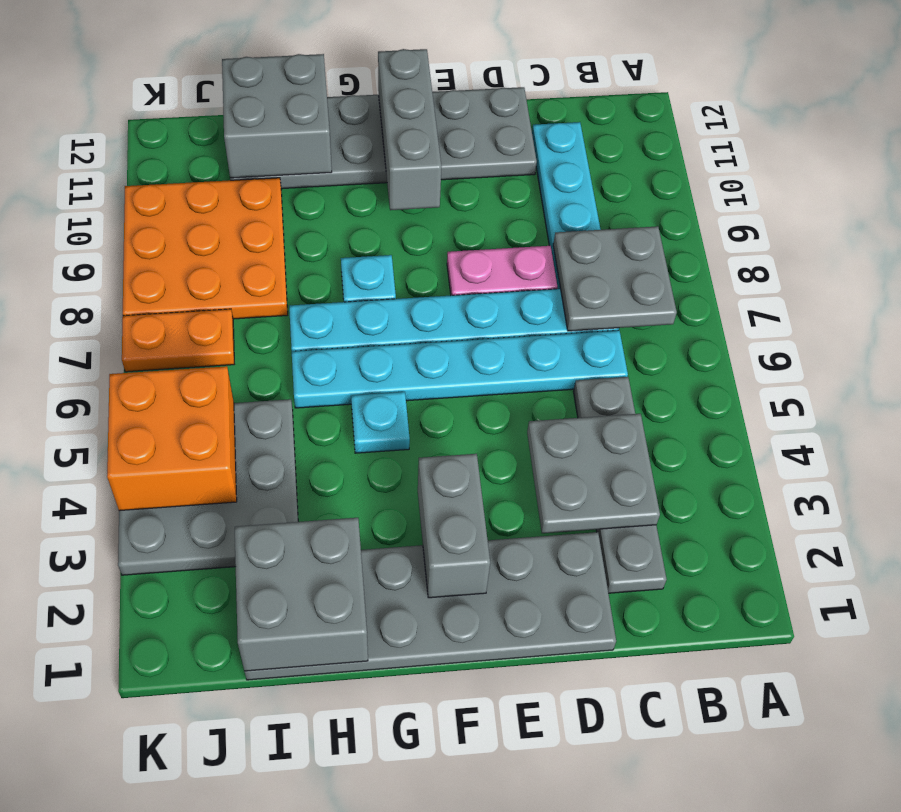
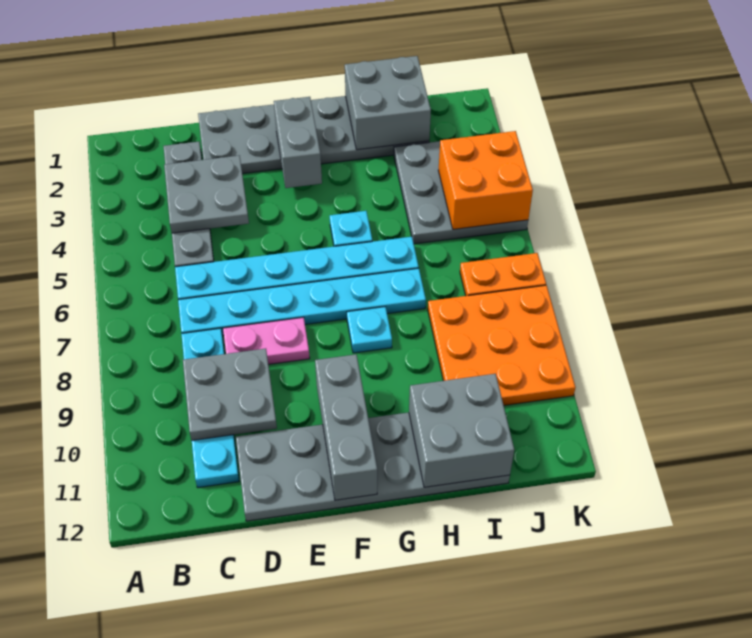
grey 2x2 plate [553,226,677,331] -> grey 2x2 plate moved to [183,349,277,440]

